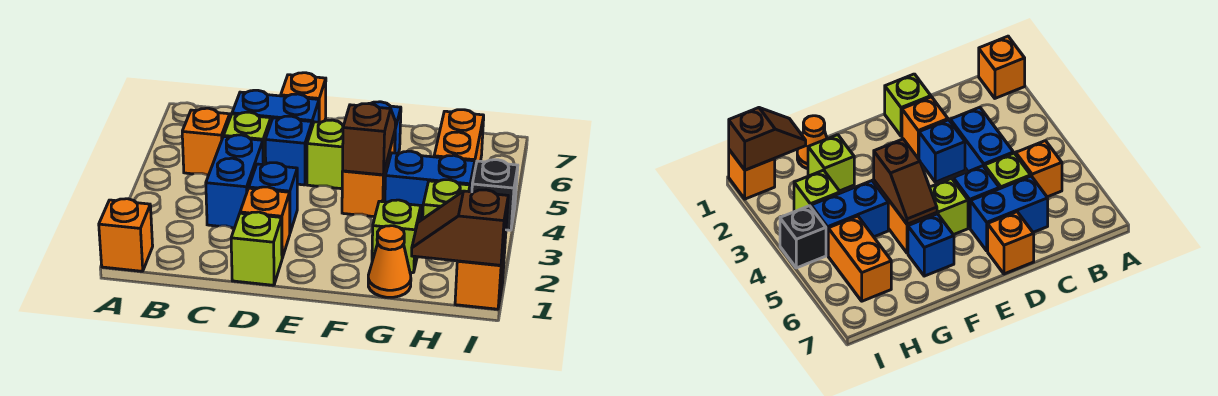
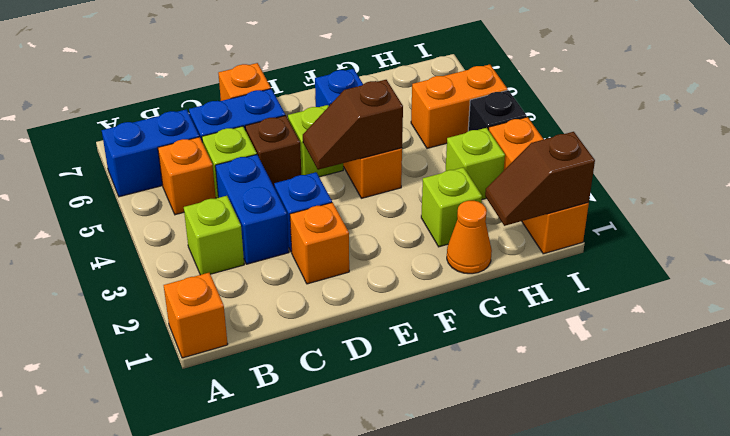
lime 1x1 brick [231,212,282,285] -> lime 1x1 brick moved to [184,196,244,275]
blue 1x1 brick [265,116,312,185] -> brown 1x1 brick [245,115,301,188]
brown 1x2 slope [343,104,395,175] -> brown 1x2 slope turned to [303,80,403,170]
blue 1x2 brick [385,151,475,221] -> blue 1x2 brick moved to [102,109,199,197]
orange 1x2 brick [434,110,484,173] -> orange 1x2 brick turned to [411,64,508,148]
orange 1x1 brick [455,245,505,309] -> orange 1x3 brick [489,117,589,254]

